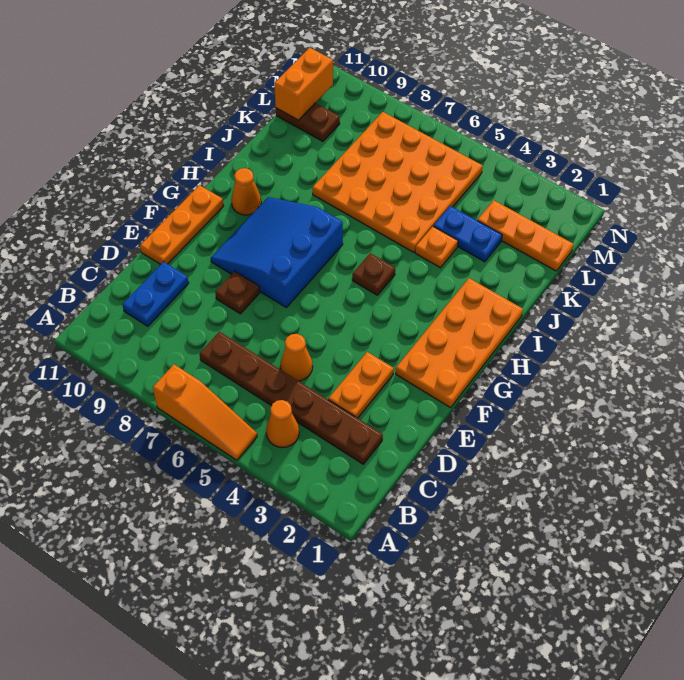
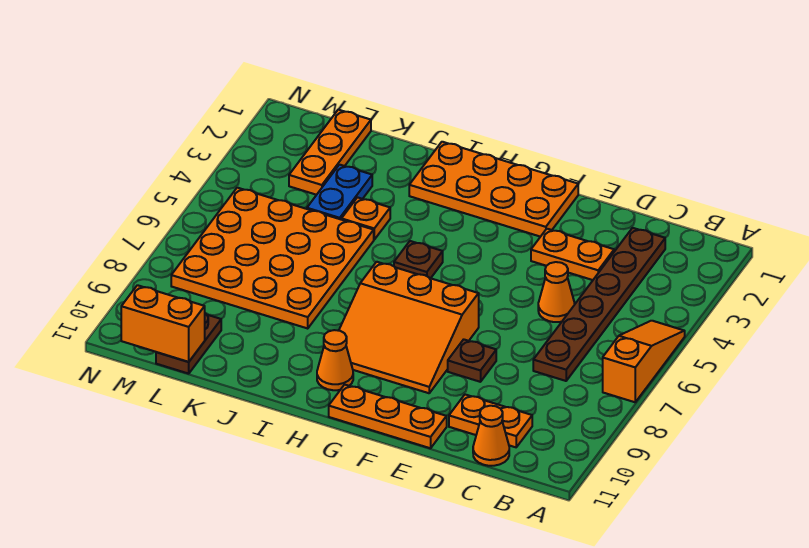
orange 1x1 cone [266,400,299,448] -> orange 1x1 cone moved to [473,406,509,466]
blue 1x2 plate [122,262,189,326] -> orange 1x2 plate [449,395,532,447]
blue 3x3 slope [211,197,343,307] -> orange 3x3 slope [339,262,479,393]

